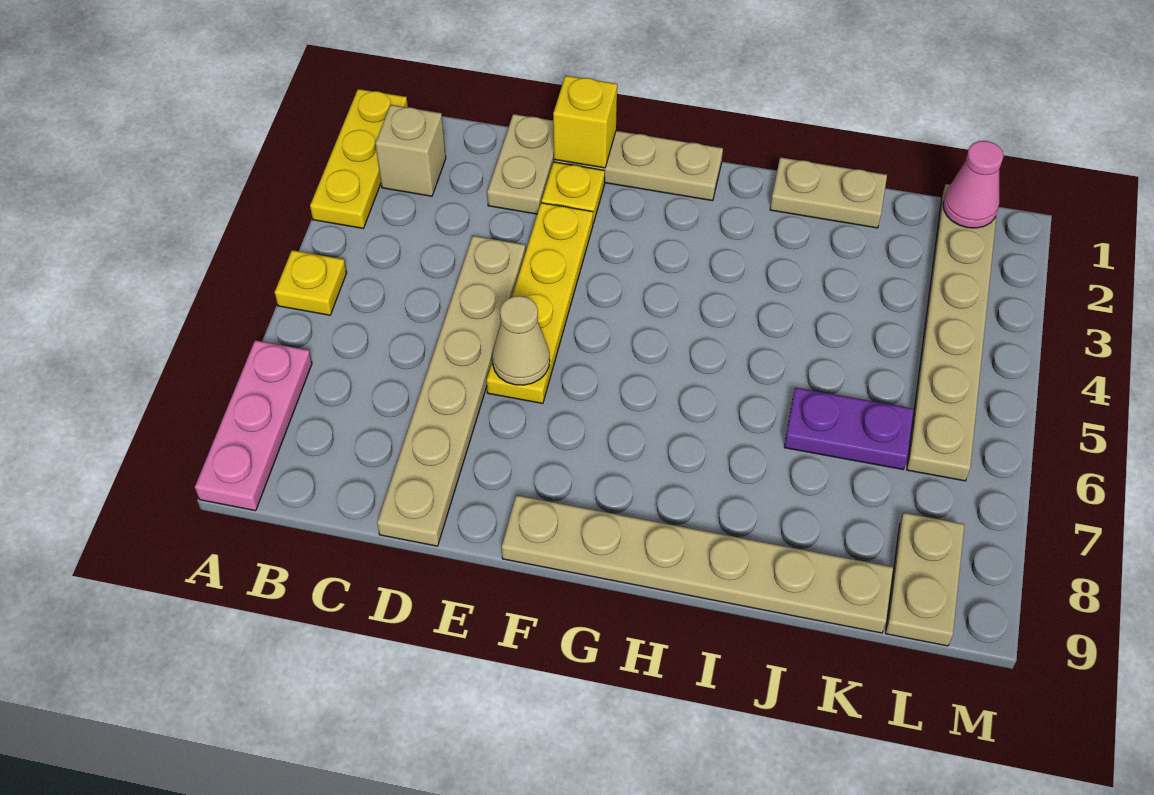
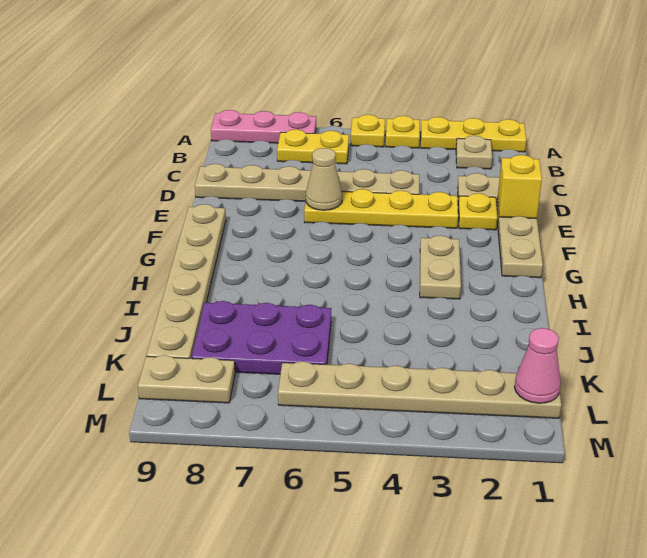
none -> yellow 1x1 plate [386,116,420,148]
tan 1x1 brick [375,105,446,196] -> tan 1x1 plate [456,136,492,169]
none -> yellow 1x2 plate [277,129,349,164]
tan 1x2 plate [770,157,887,228] -> tan 1x2 plate moved to [420,235,461,299]
purple 1x2 plate [784,388,914,469] -> purple 2x3 plate [191,301,331,374]

